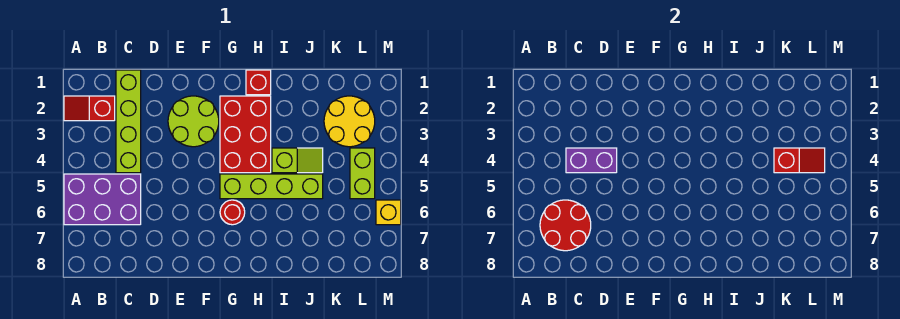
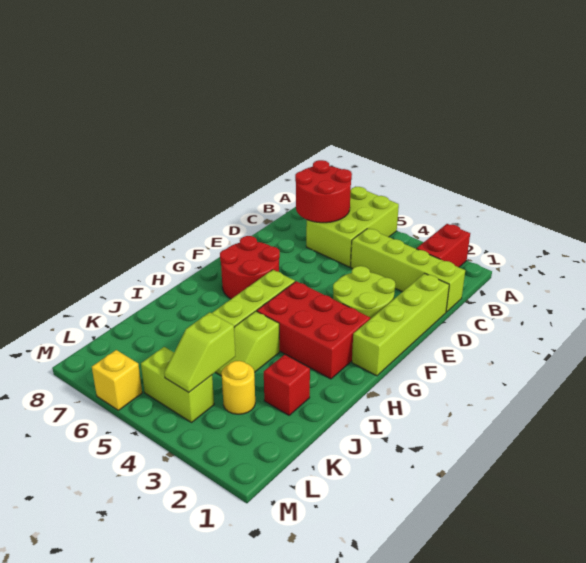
red 1x2 slope [64,96,115,121] -> red 1x2 brick [417,224,470,267]
purple 2x3 brick [64,174,141,225] -> lime 2x3 brick [306,186,399,267]
purple 1x2 brick [566,148,617,173] -> none
none -> lime 1x4 brick [352,273,449,376]
red 1x1 round brick [220,200,245,225] -> red 2x2 round brick [220,236,280,299]
red 1x1 brick [246,70,271,95] -> red 1x1 brick moved to [264,355,310,415]
yellow 2x2 round brick [324,96,375,147] -> yellow 1x1 round brick [221,361,255,414]
red 1x2 slope [774,148,825,173] -> lime 1x2 slope [164,312,235,392]

